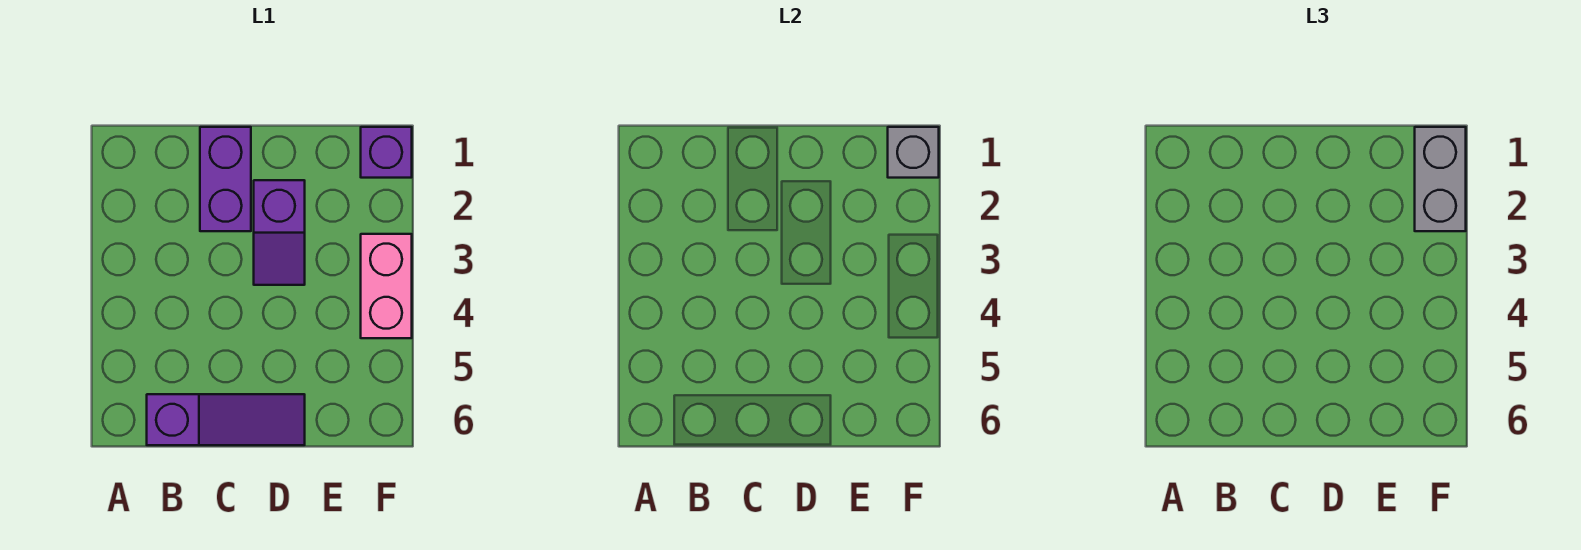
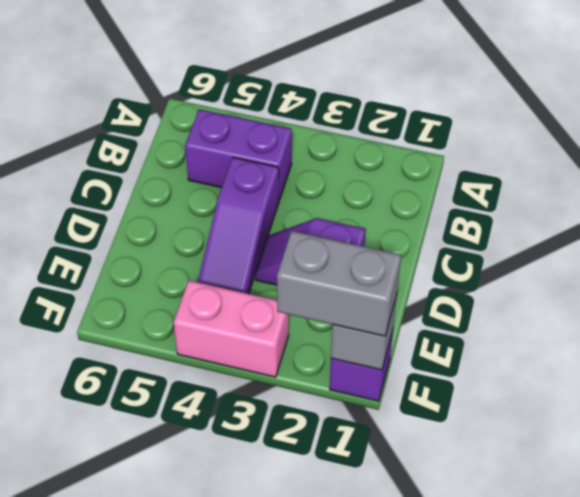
purple 1x3 slope [147,394,305,445] -> purple 1x3 slope moved to [198,157,279,294]
purple 1x2 brick [200,127,251,231] -> purple 1x2 brick moved to [185,109,292,200]

